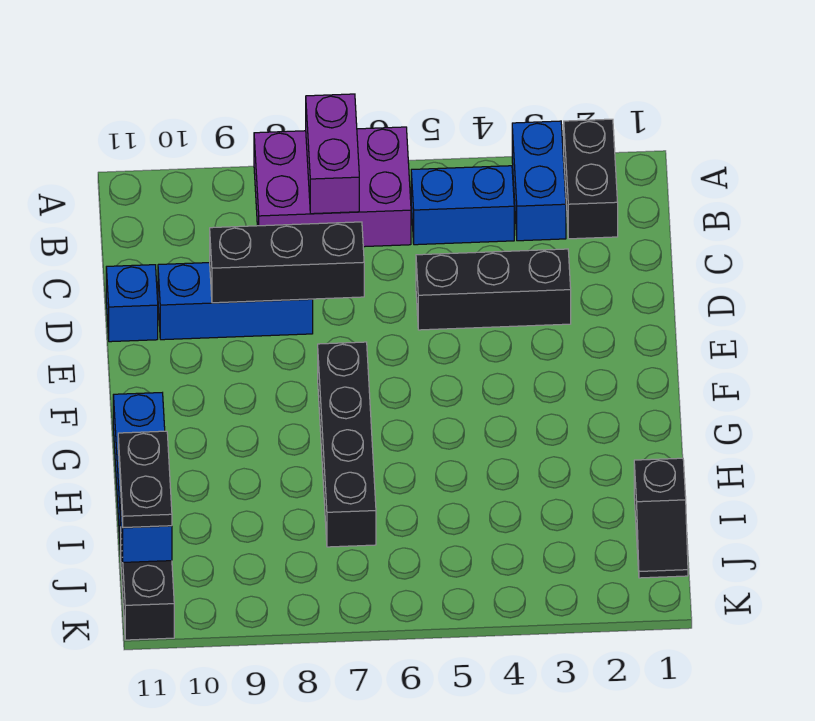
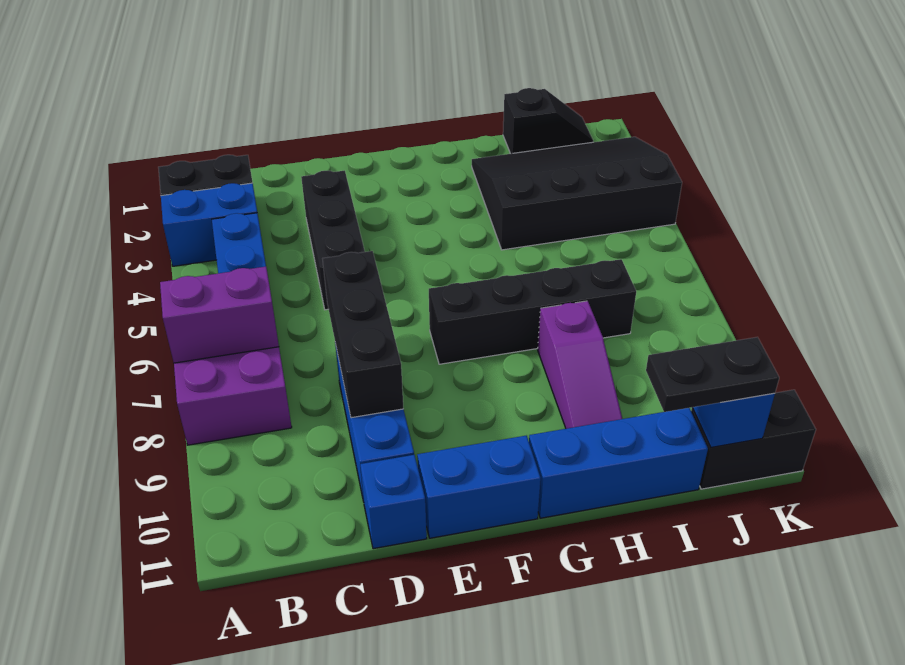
none -> blue 1x2 brick [417,436,541,538]
none -> black 3x4 slope [472,137,682,250]
none -> purple 1x3 slope [538,301,622,429]

